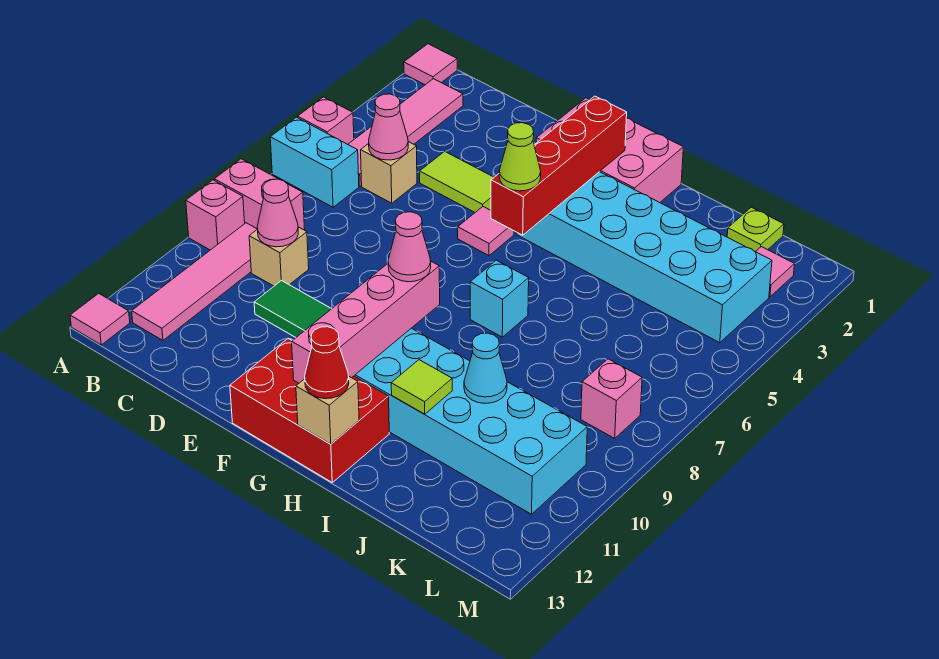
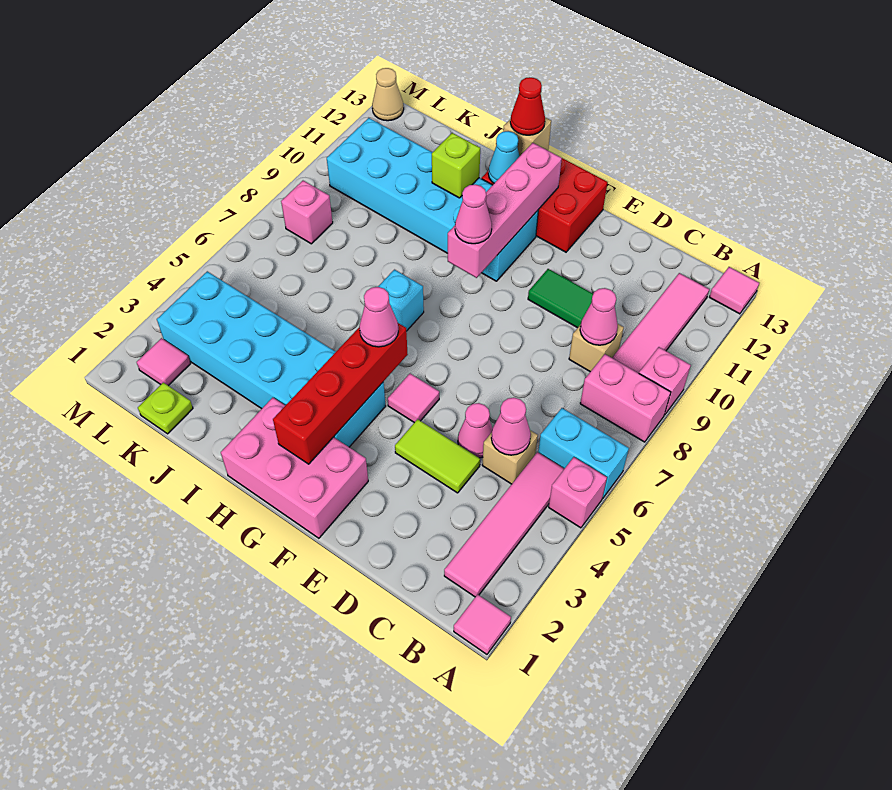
none -> pink 1x1 cone [458,403,493,458]
lime 1x1 cone [499,123,541,191] -> pink 1x1 cone [359,287,398,347]
lime 1x1 tile [391,360,452,414] -> lime 1x1 brick [432,133,480,198]
cyan 1x1 cone [464,333,507,403] -> cyan 1x1 cone moved to [488,131,520,183]
none -> tan 1x1 cone [372,68,404,121]

